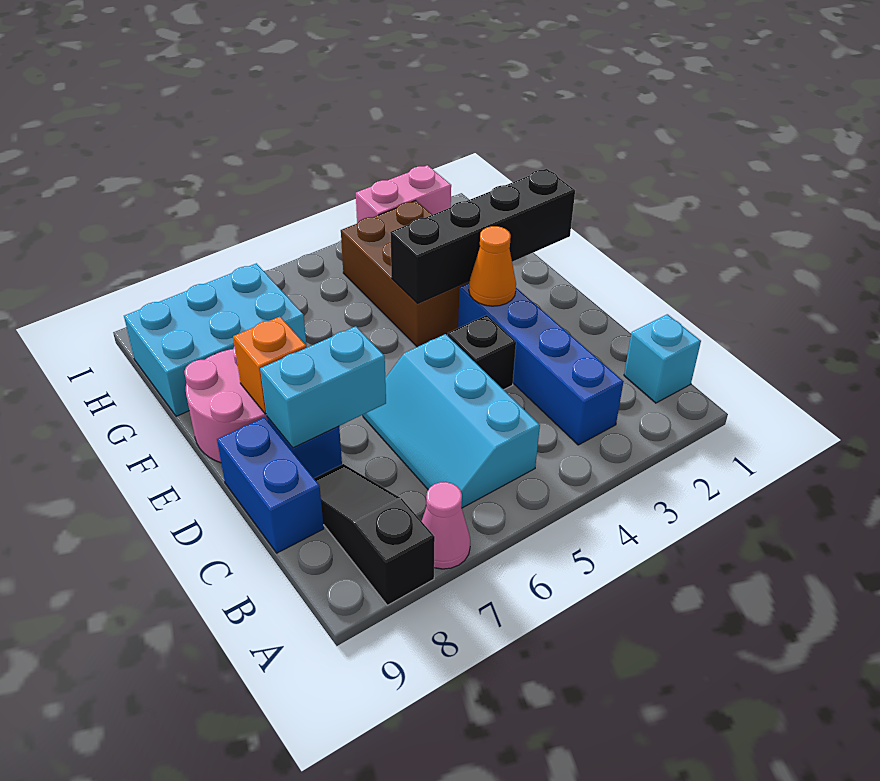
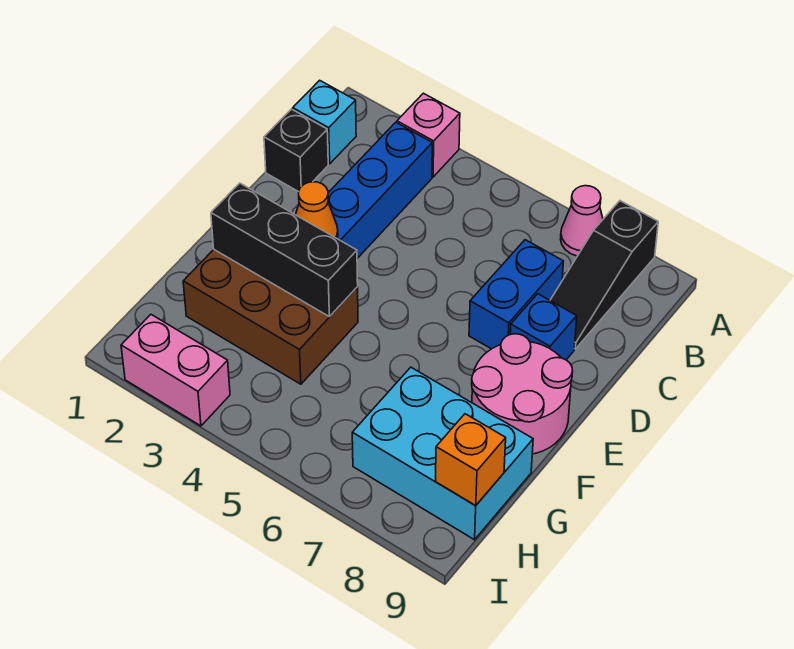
none -> pink 1x1 brick [397,93,460,177]
cyan 2x3 slope [363,334,540,508] -> none
blue 1x2 brick [217,418,324,553] -> blue 1x2 brick moved to [469,240,563,349]
black 1x1 brick [448,315,516,390] -> black 1x1 brick moved to [264,109,328,192]
cyan 1x2 brick [260,326,386,448] -> none
orange 1x1 brick [233,317,307,414] -> orange 1x1 brick moved to [436,414,506,506]
black 1x4 brick [390,169,575,303] -> black 1x3 brick [211,183,358,317]
brown 2x3 brick [341,200,469,347] -> brown 2x3 brick turned to [183,250,358,384]

